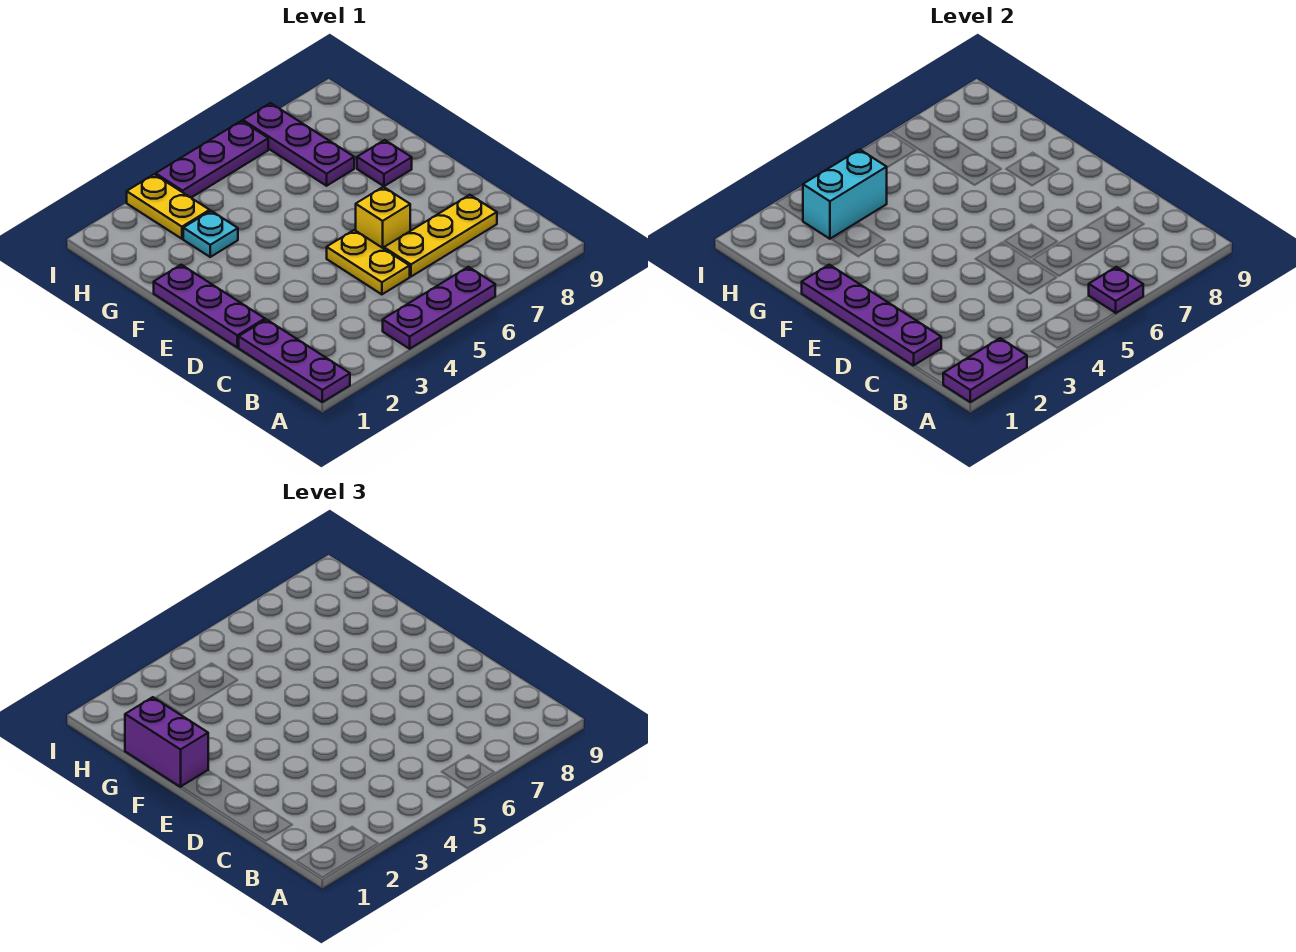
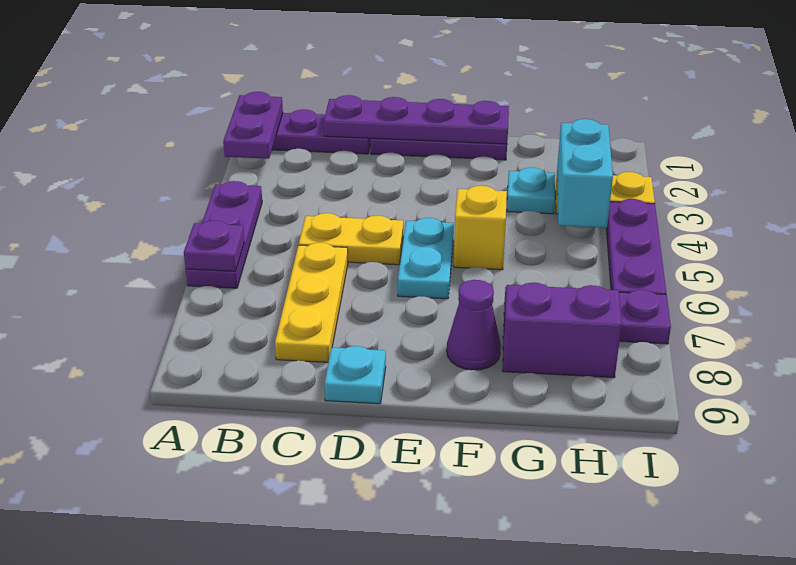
yellow 1x1 brick [356,187,410,249] -> yellow 1x1 brick moved to [454,186,507,270]
none -> cyan 1x1 plate [324,346,386,404]
none -> cyan 1x2 plate [398,218,454,299]
purple 1x2 brick [125,697,208,787] -> purple 1x2 brick moved to [503,283,622,378]
purple 1x1 plate [357,140,412,186] -> purple 1x1 cone [447,280,501,370]

